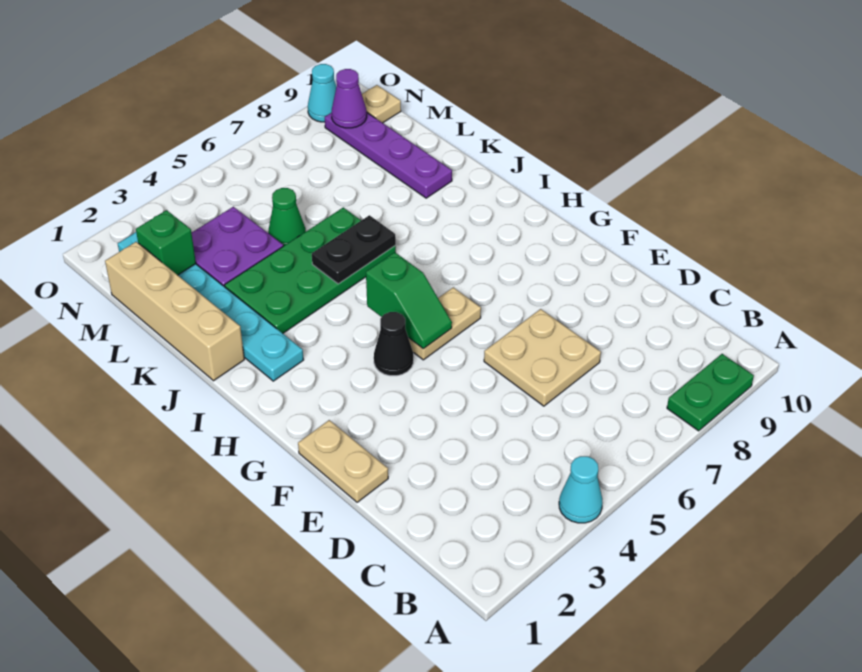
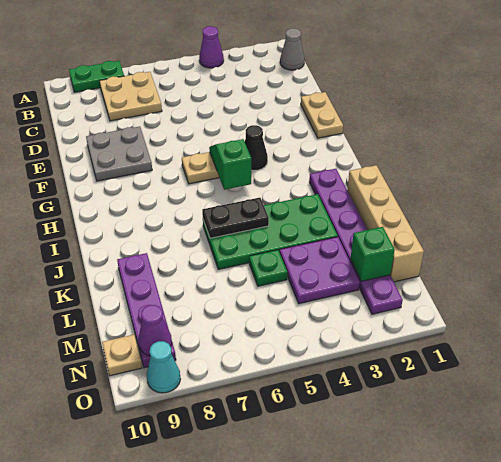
cyan 1x1 cone [559,456,602,523] -> purple 1x1 cone [199,26,224,68]
none -> grey 1x1 cone [280,28,305,70]
tan 2x2 plate [484,309,601,406] -> tan 2x2 plate moved to [100,72,162,121]
none -> grey 2x2 plate [86,126,152,181]
cyan 1x6 plate [118,232,304,381] -> purple 1x6 plate [309,169,403,314]
green 1x1 cone [268,188,306,246] -> green 1x1 plate [249,250,287,286]

